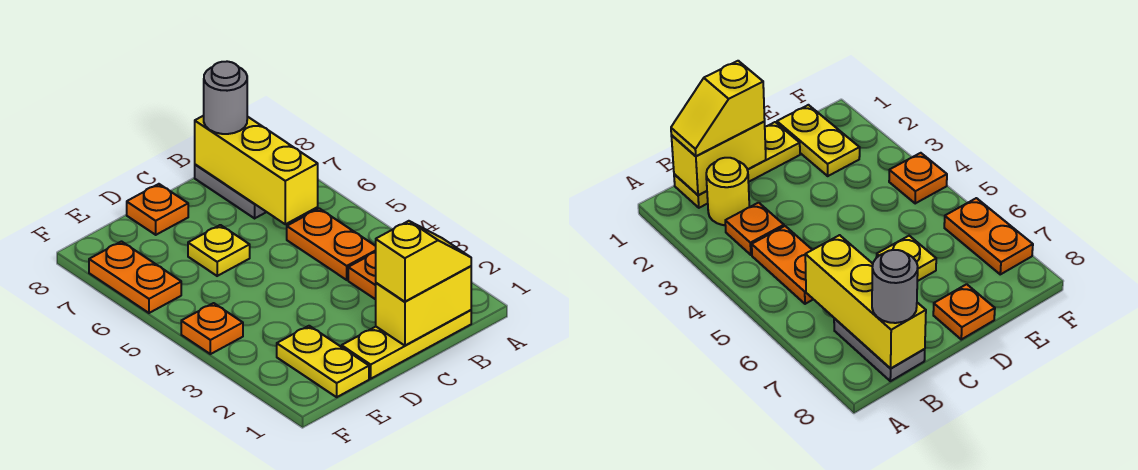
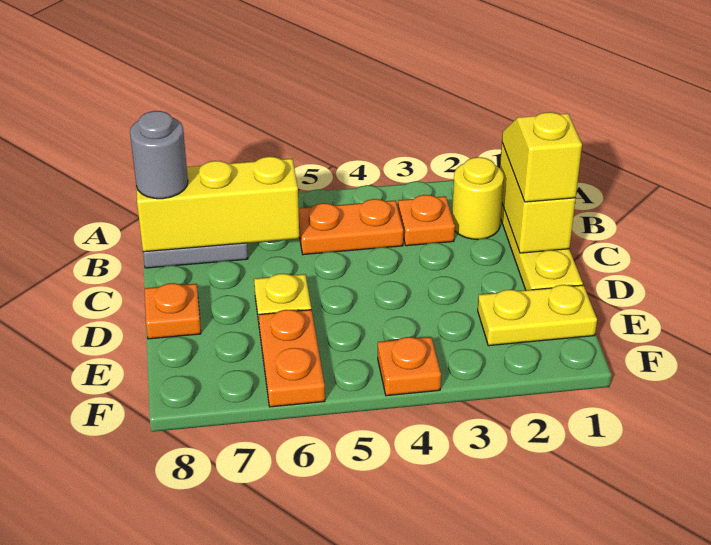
orange 1x2 plate [89,242,181,313] -> orange 1x2 plate turned to [259,310,325,407]

